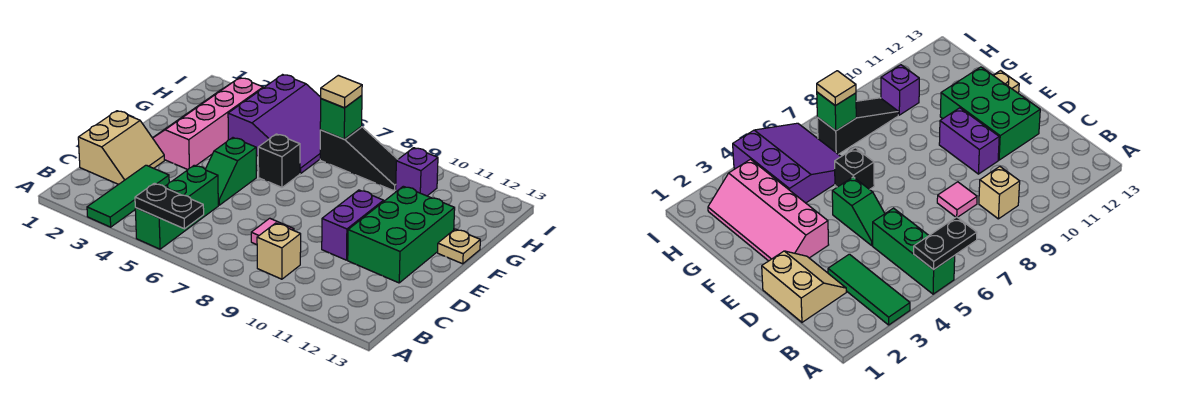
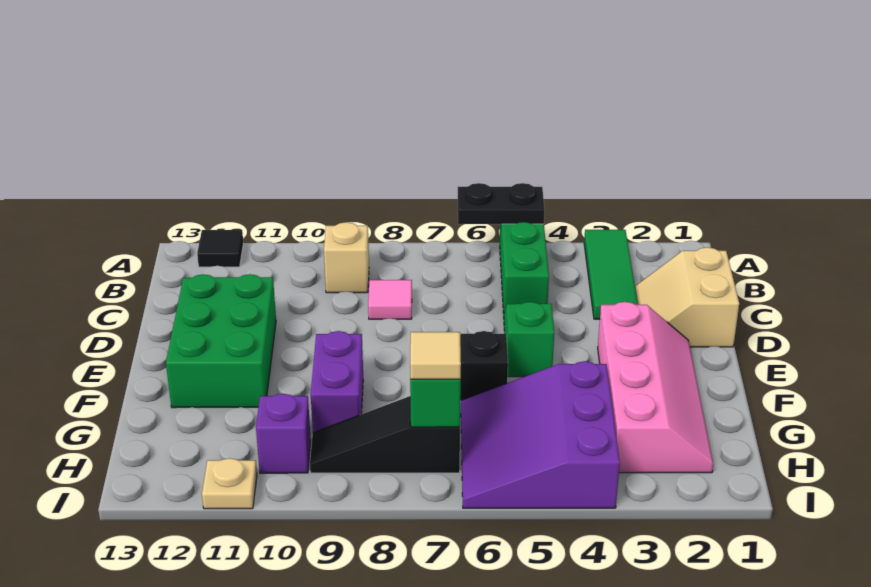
none -> black 1x1 tile [197,230,243,267]
purple 1x2 brick [322,190,384,260] -> purple 1x2 brick moved to [311,331,363,433]
tan 1x1 plate [438,229,480,264] -> tan 1x1 plate moved to [202,458,257,509]

